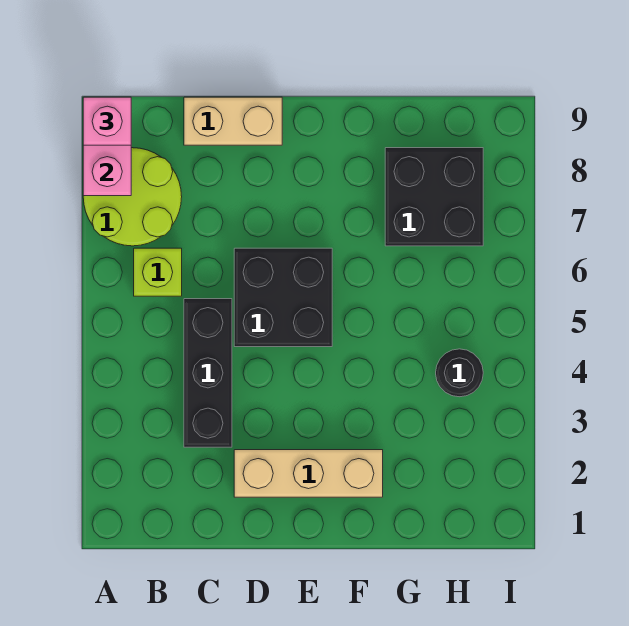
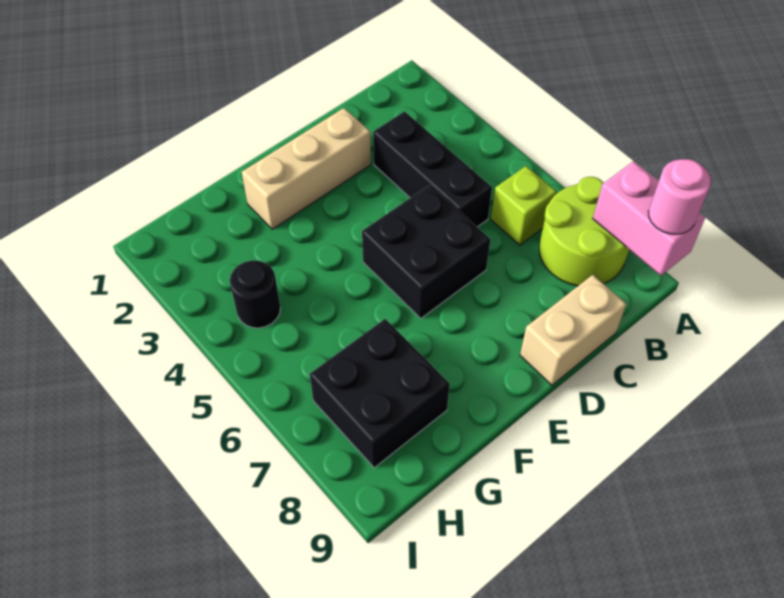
pink 1x1 brick [83,97,131,145] -> pink 1x1 round brick [648,159,711,234]

